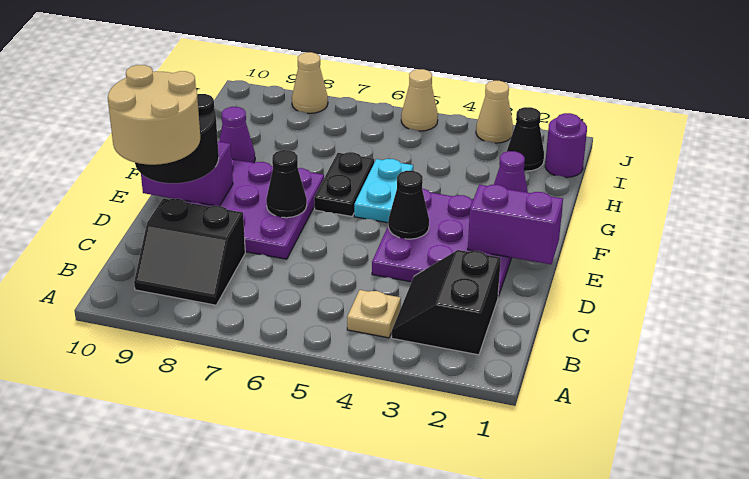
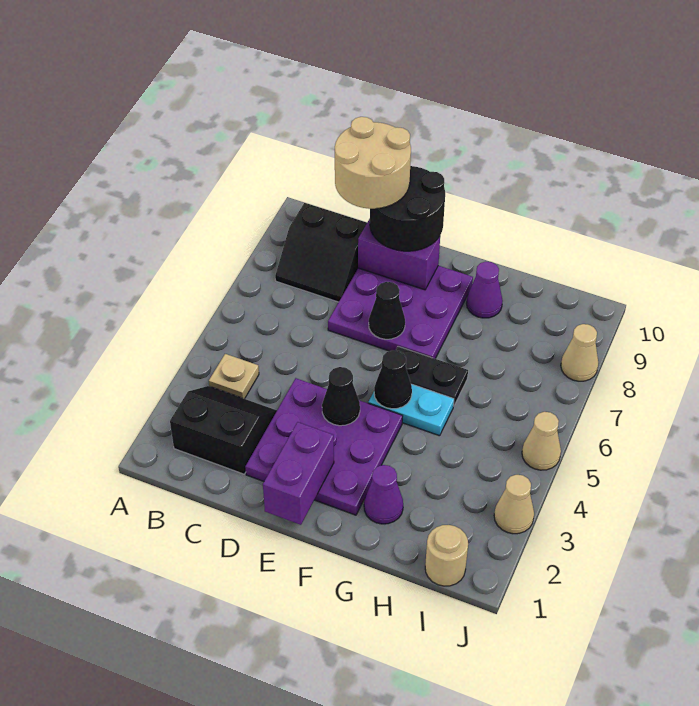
black 2x2 slope [134,198,245,305] -> black 2x2 slope turned to [275,203,367,302]
purple 1x2 brick [141,141,233,206] -> purple 1x2 brick turned to [358,219,440,290]
purple 1x1 round brick [545,113,587,178] -> tan 1x1 round brick [425,525,468,586]
black 1x1 cone [507,107,544,171] -> black 1x1 cone moved to [374,350,412,409]

